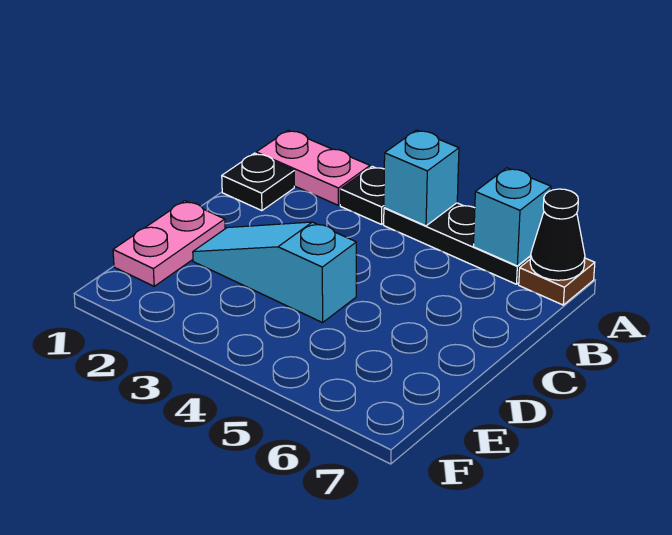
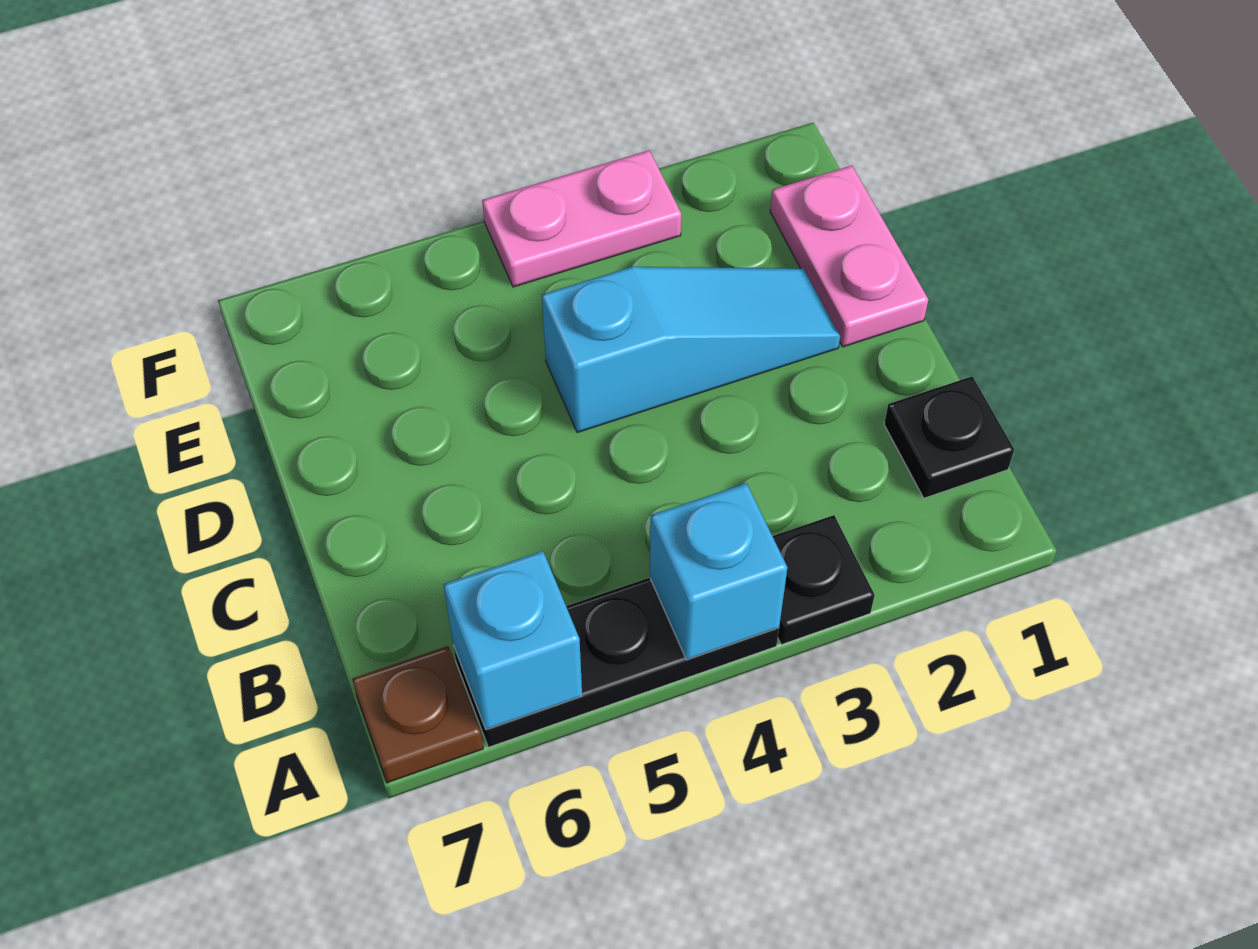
pink 1x2 plate [256,130,370,205] -> pink 1x2 plate moved to [482,151,681,287]
black 1x1 cone [530,189,585,280] -> none

